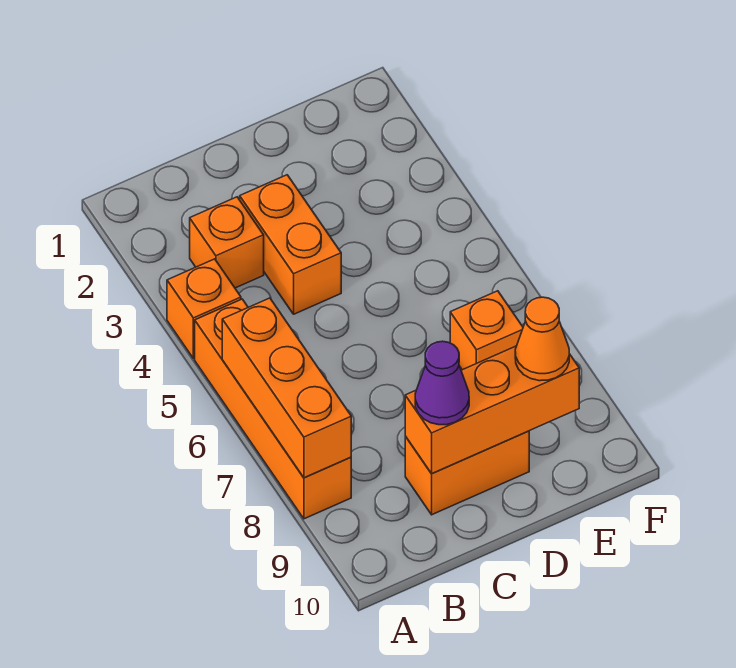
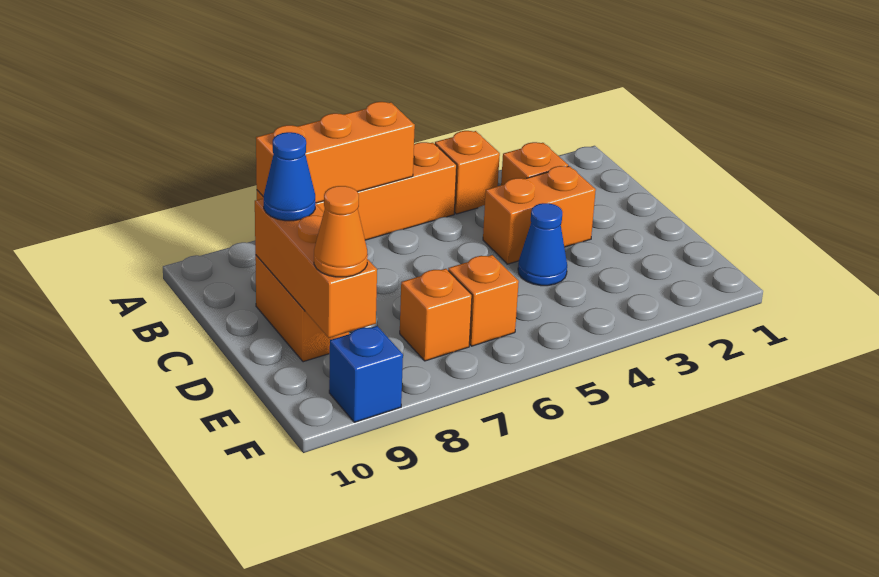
purple 1x1 cone [415,341,469,425] -> blue 1x1 cone [264,132,315,221]
none -> blue 1x1 cone [518,203,567,286]
none -> orange 1x1 brick [448,255,519,346]
none -> blue 1x1 brick [329,326,403,422]

